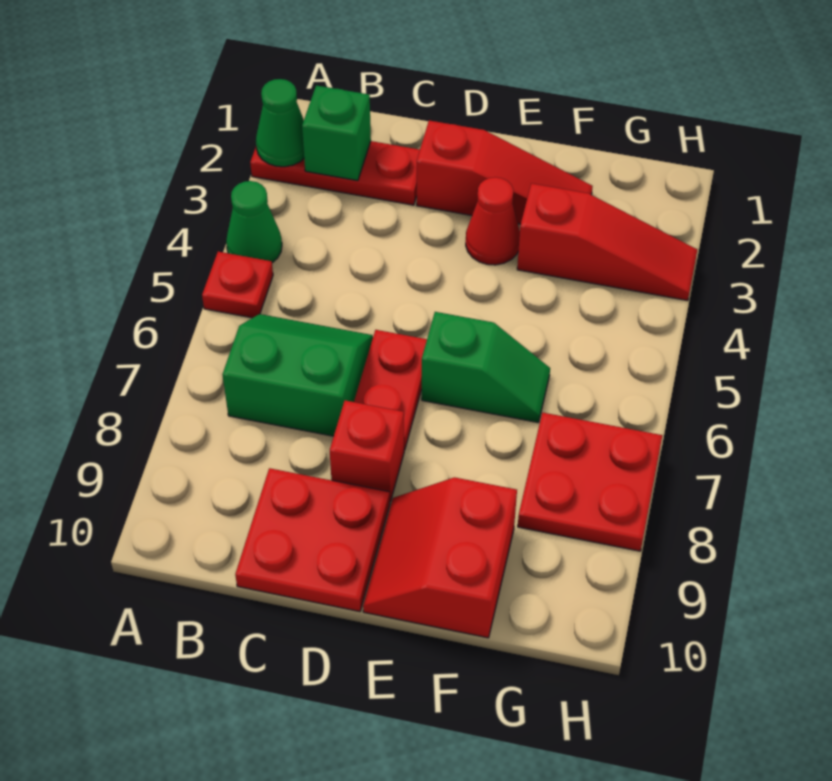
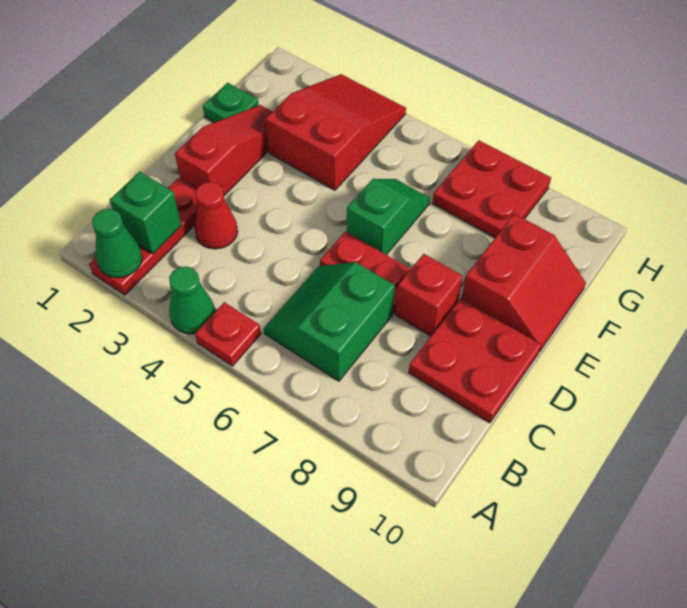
red 1x1 cone [466,177,520,265] -> red 1x1 cone moved to [195,182,238,249]
red 2x2 slope [363,477,517,638] -> red 2x2 slope turned to [462,214,586,352]
none -> green 1x1 plate [203,83,259,122]
red 1x3 slope [517,183,697,301] -> red 2x3 slope [266,74,406,190]

